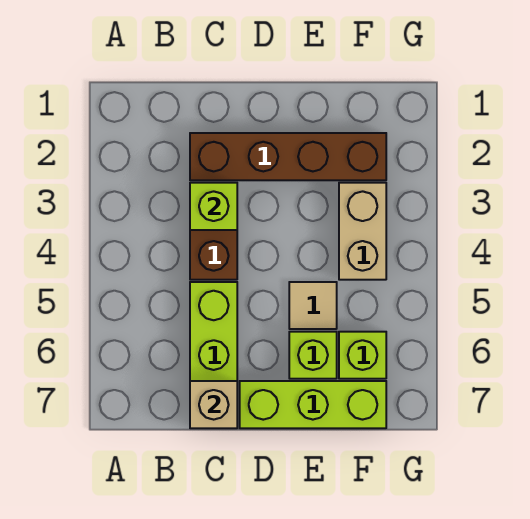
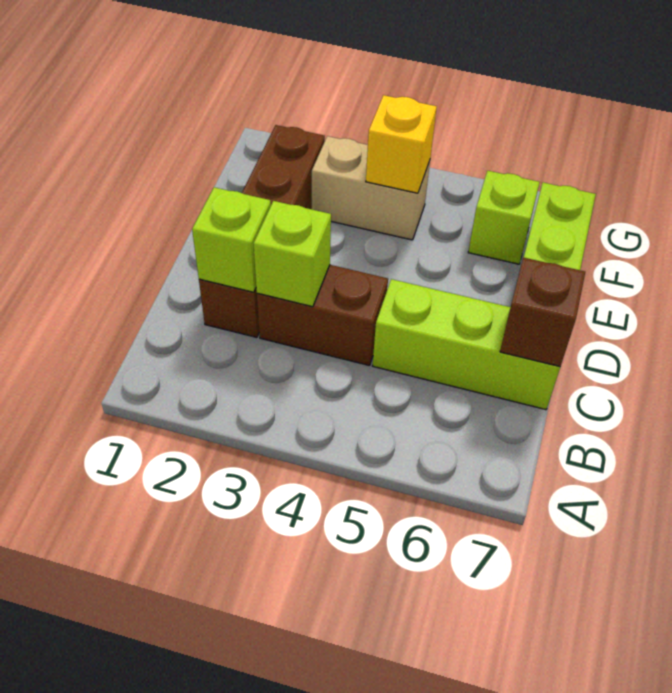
tan 1x1 brick [190,381,237,428] -> brown 1x1 brick [500,257,585,367]
tan 1x1 tile [289,282,337,329] -> none
lime 1x1 brick [289,332,337,379] -> lime 1x1 brick moved to [192,187,271,292]
none -> yellow 1x1 brick [366,95,437,193]

